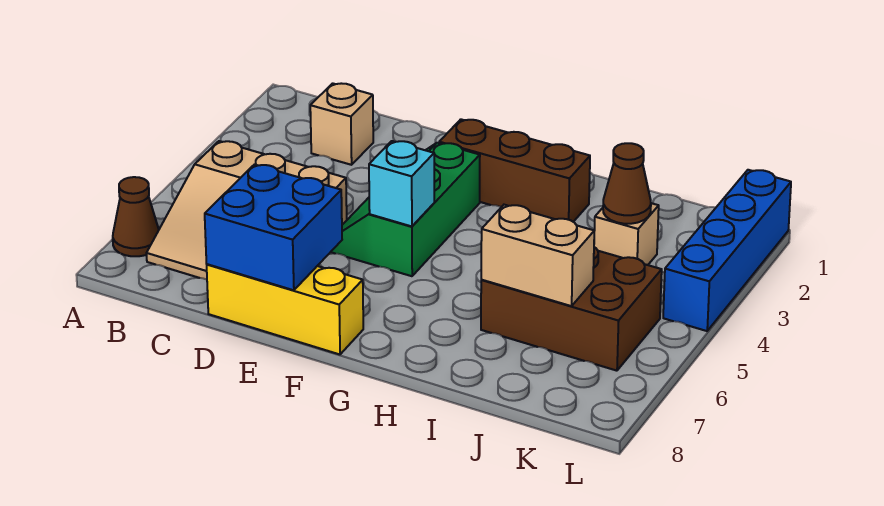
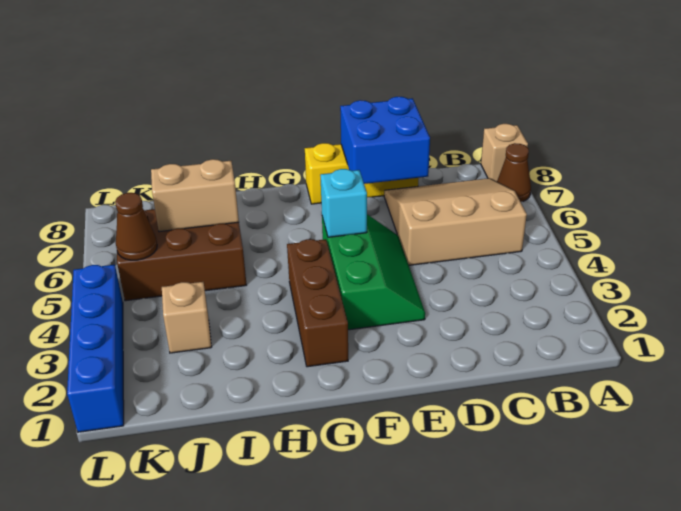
tan 1x1 brick [310,83,373,165] -> tan 1x1 brick moved to [481,124,528,182]
brown 1x3 brick [439,119,590,222] -> brown 1x3 brick turned to [287,239,348,367]
brown 1x1 cone [603,143,651,224] -> brown 1x1 cone moved to [115,193,157,260]

